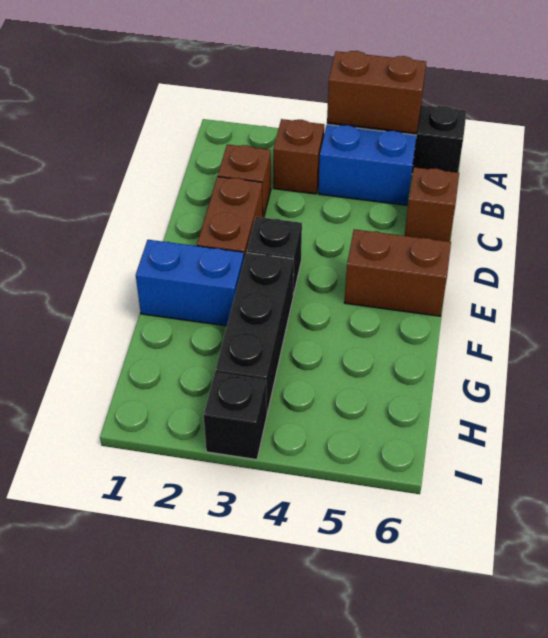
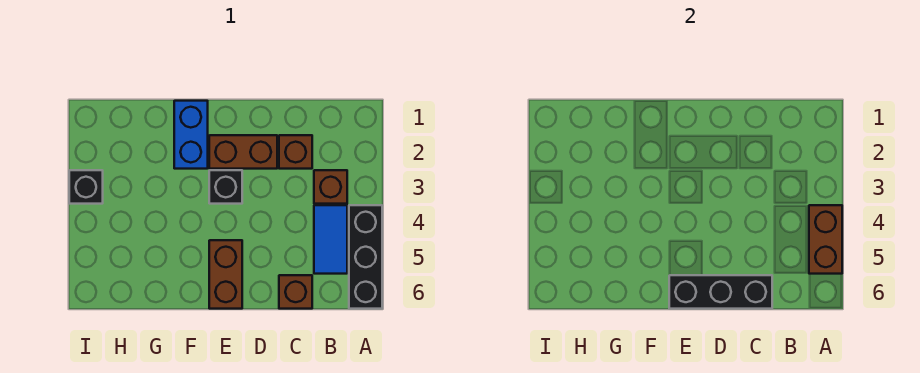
blue 1x2 brick [318,125,416,205] -> blue 1x2 tile [314,205,347,274]
black 1x3 brick [215,253,294,413] -> black 1x3 brick moved to [669,275,772,309]

